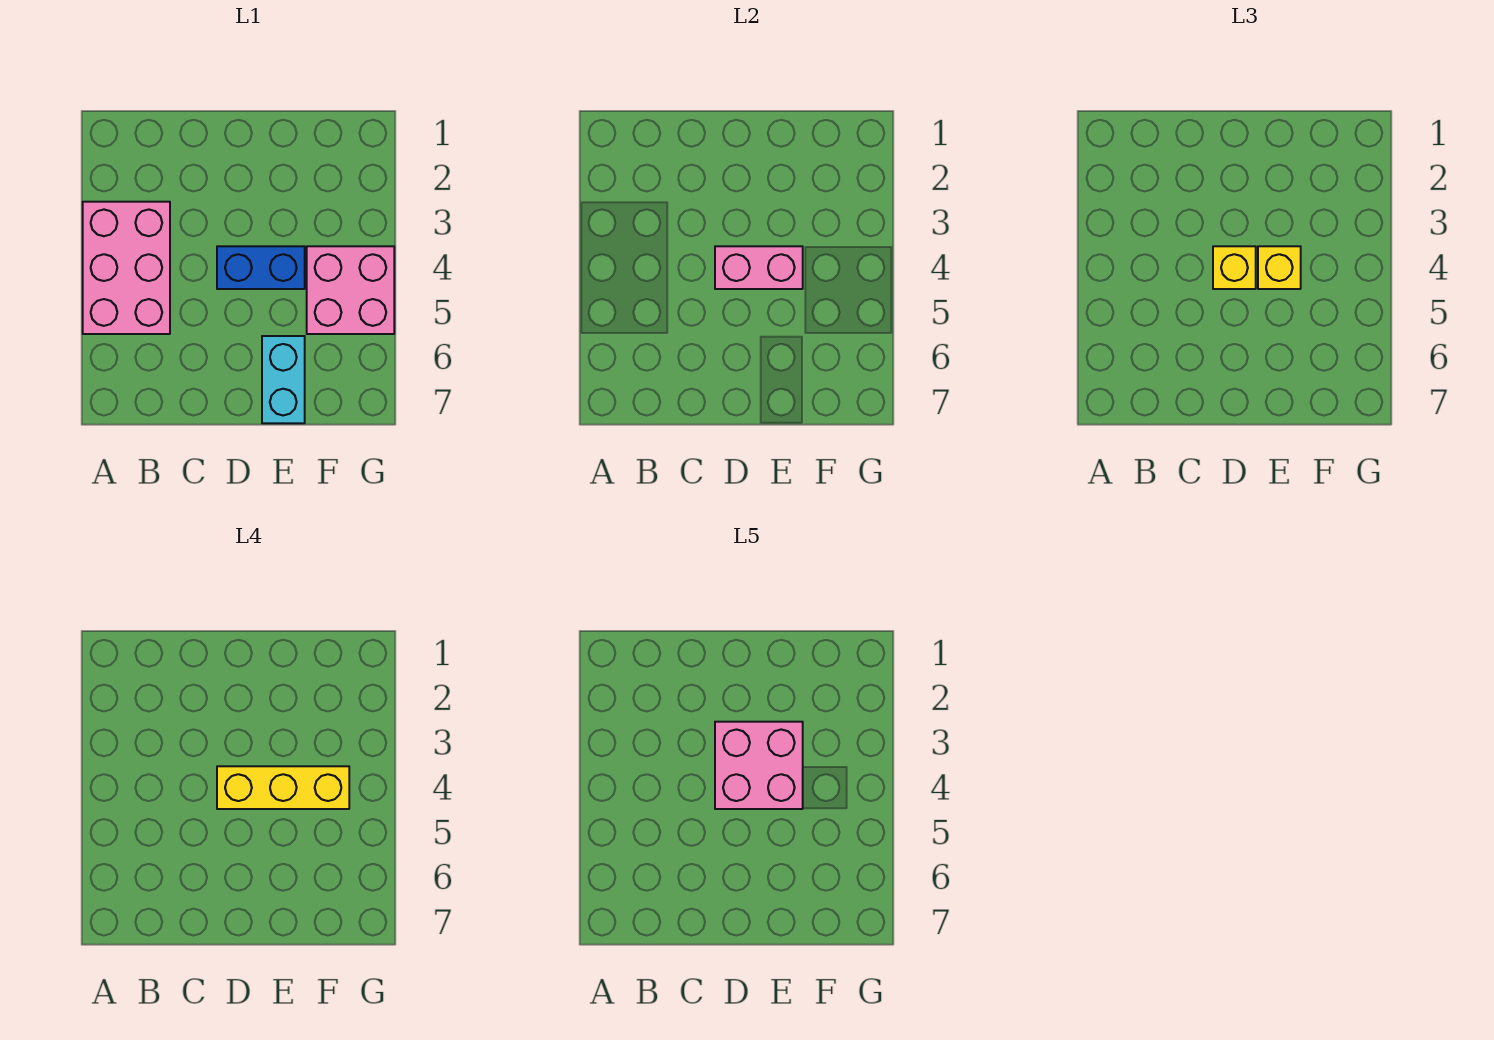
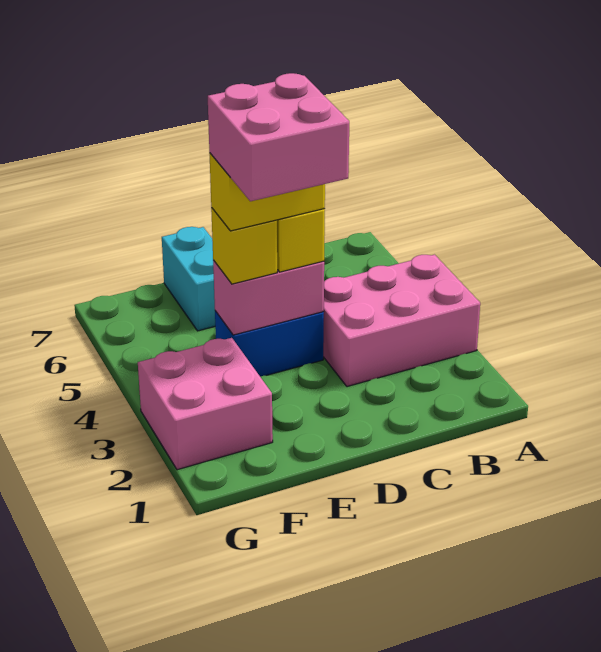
pink 2x3 brick [83,202,170,334] -> pink 2x3 brick turned to [323,255,480,387]
yellow 1x3 brick [217,766,349,809] -> yellow 1x2 brick [209,153,325,231]
pink 2x2 brick [307,246,394,334] -> pink 2x2 brick moved to [138,338,273,470]

